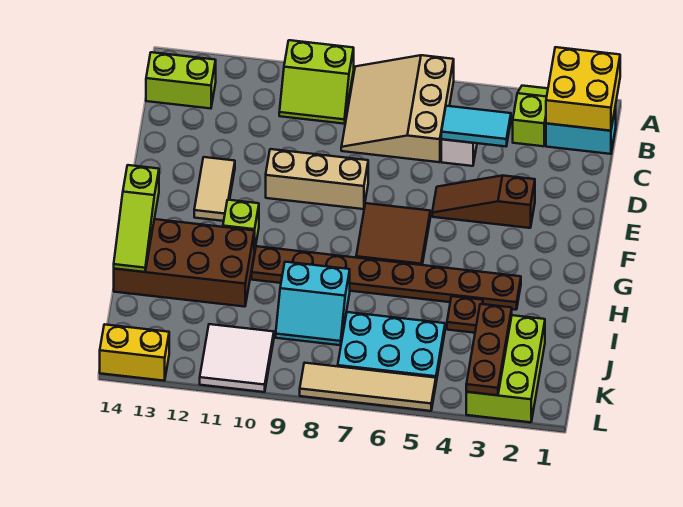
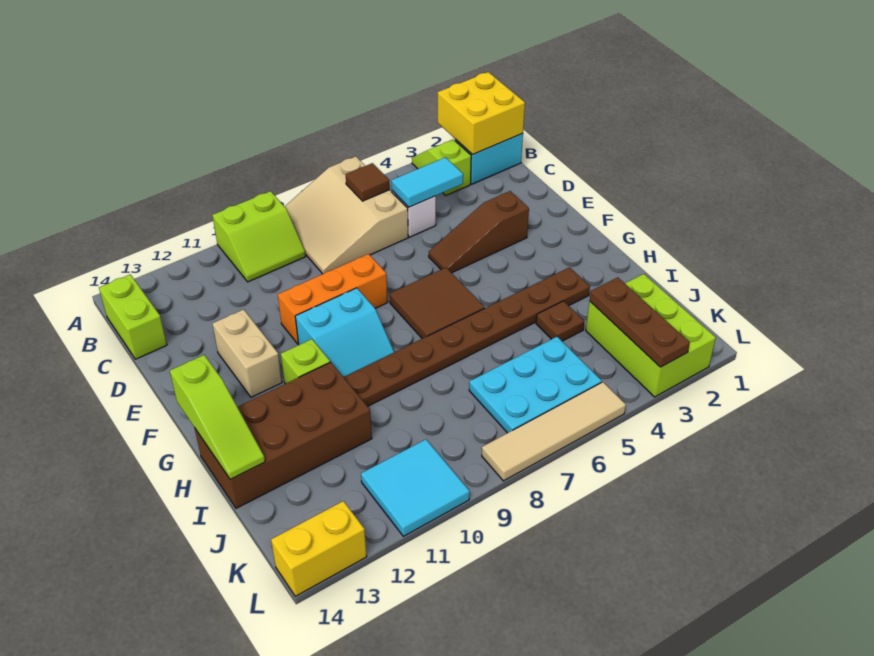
none -> brown 1x1 tile [346,163,390,201]
lime 1x2 brick [146,52,216,109] -> lime 1x2 brick turned to [99,274,167,359]
tan 1x3 brick [266,149,368,209] -> orange 1x3 brick [278,254,388,344]
tan 1x2 tile [194,157,235,221] -> tan 1x2 brick [212,309,282,397]
cyan 2x2 slope [276,262,350,345] -> cyan 2x2 slope moved to [295,288,394,377]
white 2x2 tile [200,324,274,392] -> cyan 2x2 tile [361,439,470,536]

